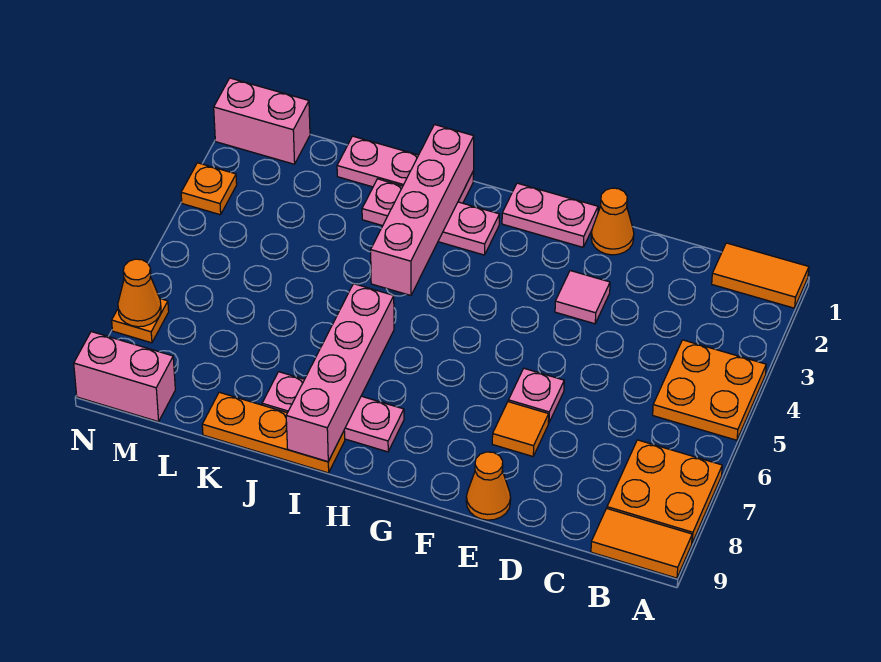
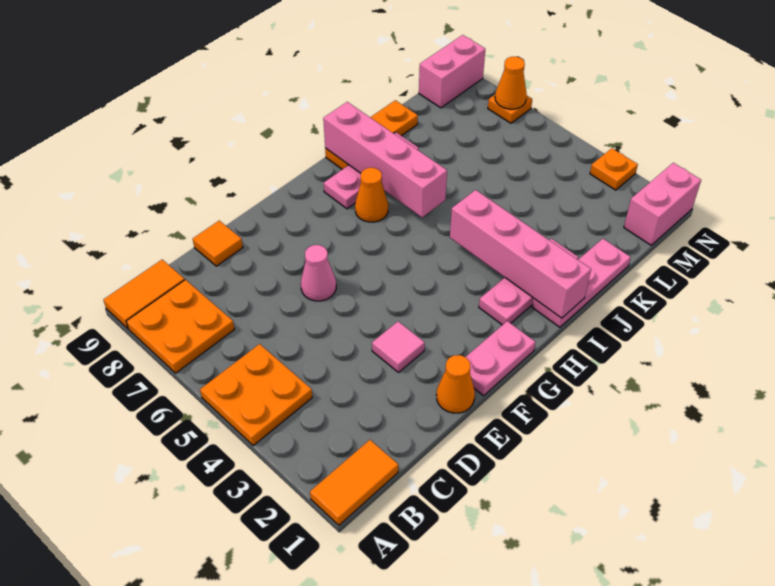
pink 1x1 plate [508,368,564,423] -> pink 1x1 cone [301,245,336,301]
orange 1x1 tile [492,402,549,456] -> orange 1x1 tile moved to [193,221,243,266]
orange 1x1 cone [466,452,511,520] -> orange 1x1 cone moved to [355,168,388,222]

